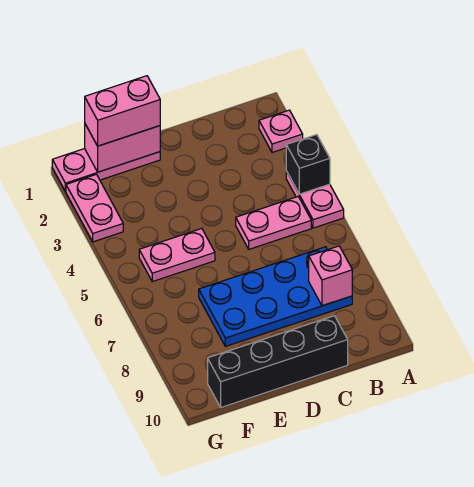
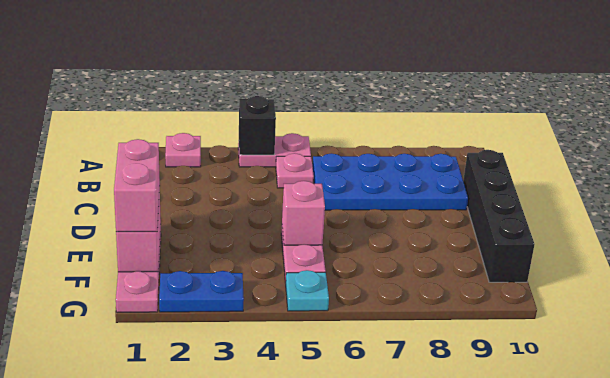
pink 1x2 plate [236,197,311,249] -> pink 1x1 plate [276,153,314,188]
blue 2x4 plate [199,247,352,346] -> blue 2x4 plate turned to [312,153,468,210]
pink 1x1 brick [309,246,352,306] -> pink 1x1 brick moved to [282,181,325,245]
pink 1x2 plate [66,174,123,242] -> blue 1x2 plate [159,271,244,312]
none -> cyan 1x1 plate [286,270,329,311]

